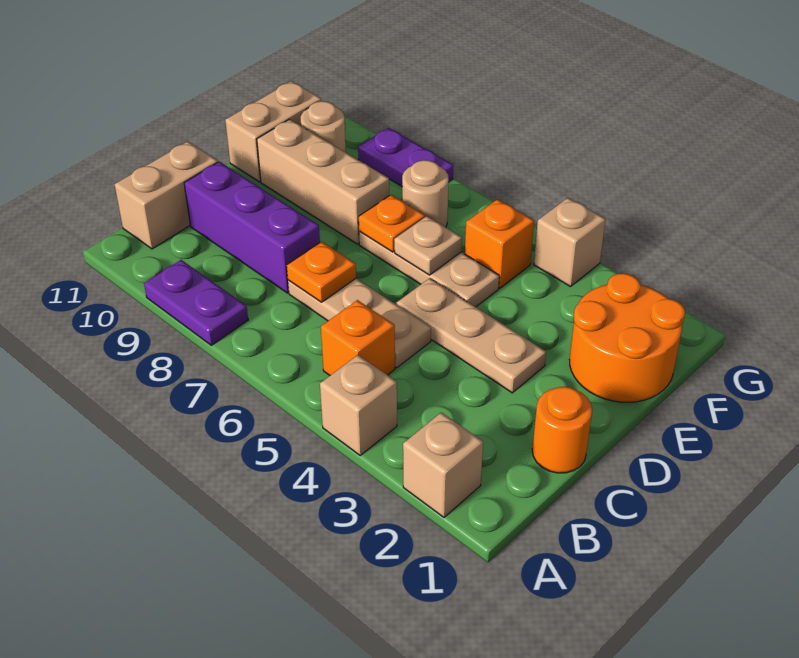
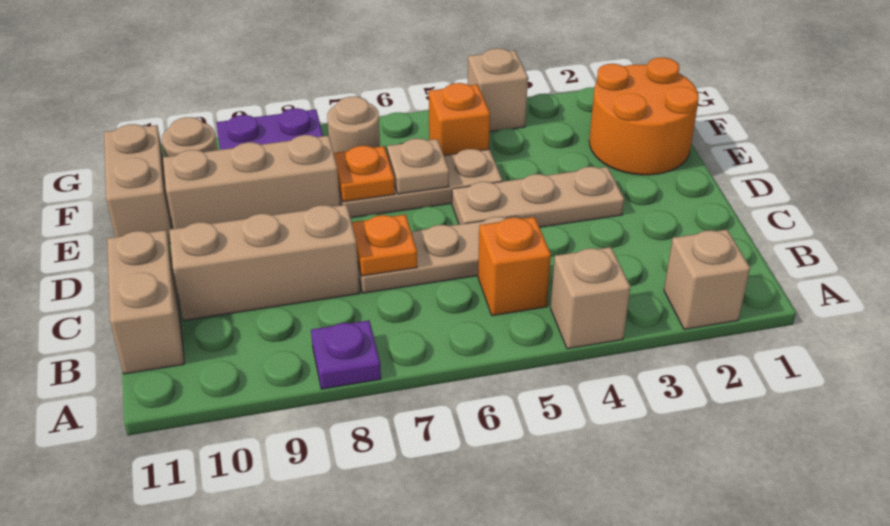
purple 1x2 plate [144,260,248,345] -> purple 1x1 plate [311,320,381,389]
orange 1x1 round brick [532,387,592,473] -> none
purple 1x3 brick [184,162,320,293] -> tan 1x3 brick [169,205,360,321]

